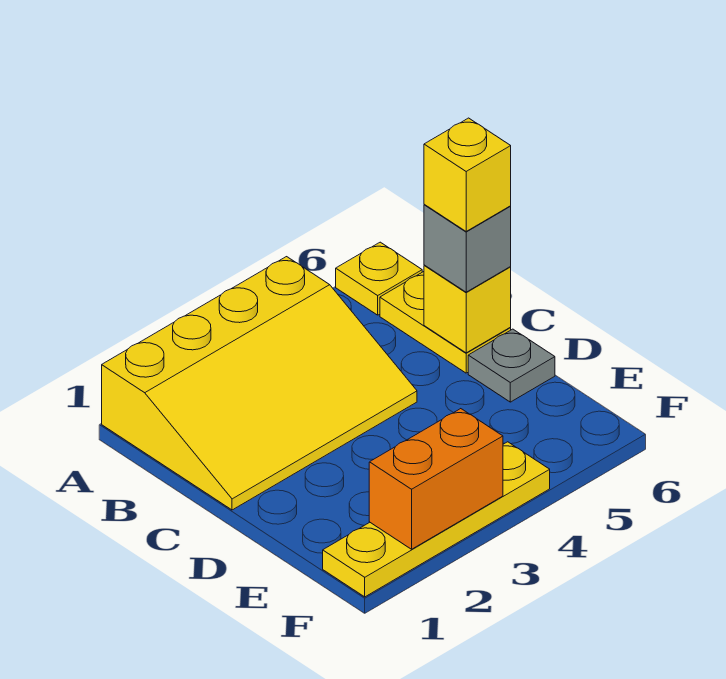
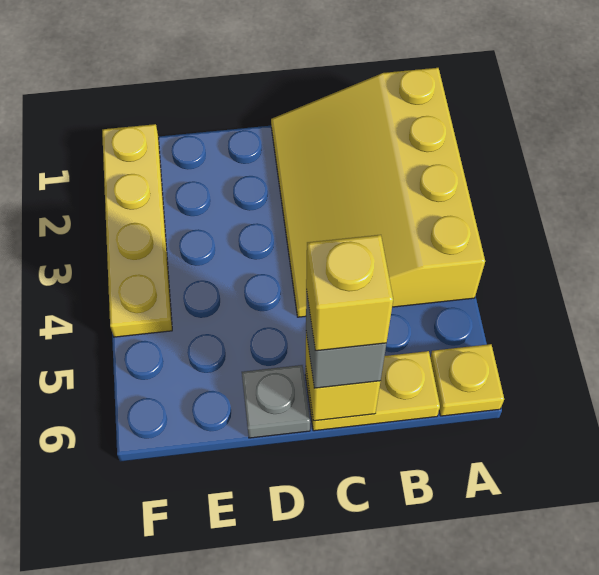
orange 1x2 brick [369,409,503,549] -> none

